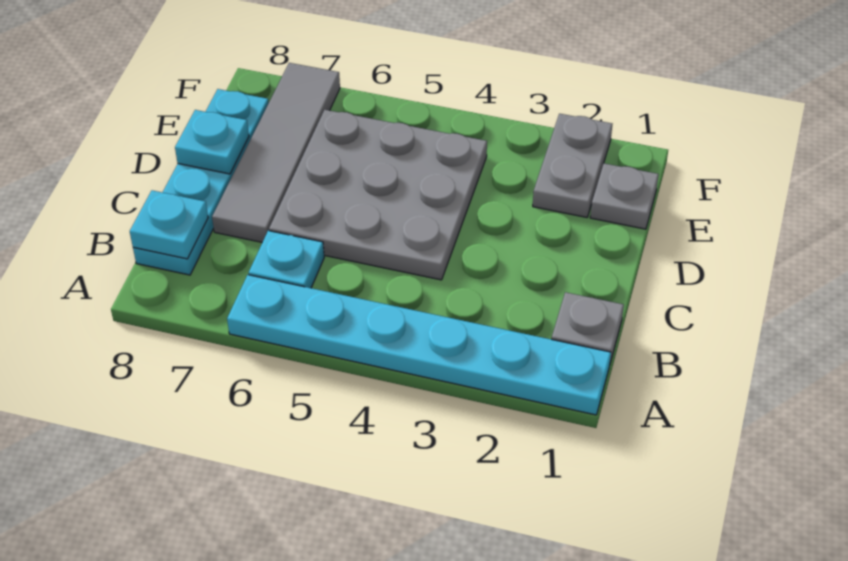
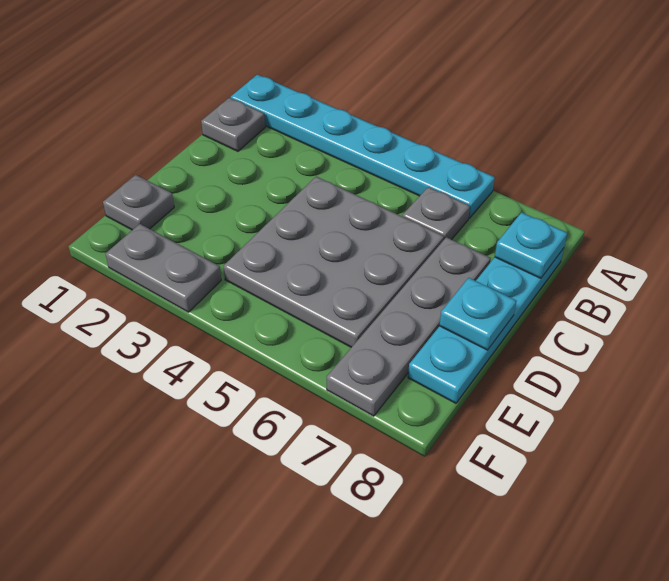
cyan 1x1 plate [249,231,324,288] -> grey 1x1 plate [402,187,470,240]
grey 1x4 tile [212,63,340,242] -> grey 1x4 plate [327,237,491,416]
grey 1x2 plate [533,114,612,217] -> grey 1x2 plate turned to [105,224,221,312]

